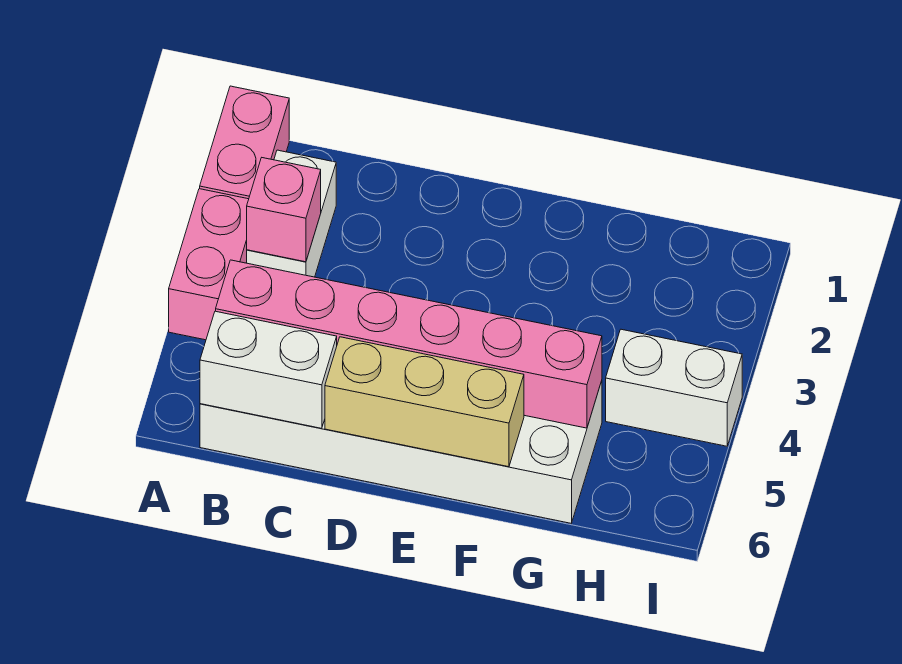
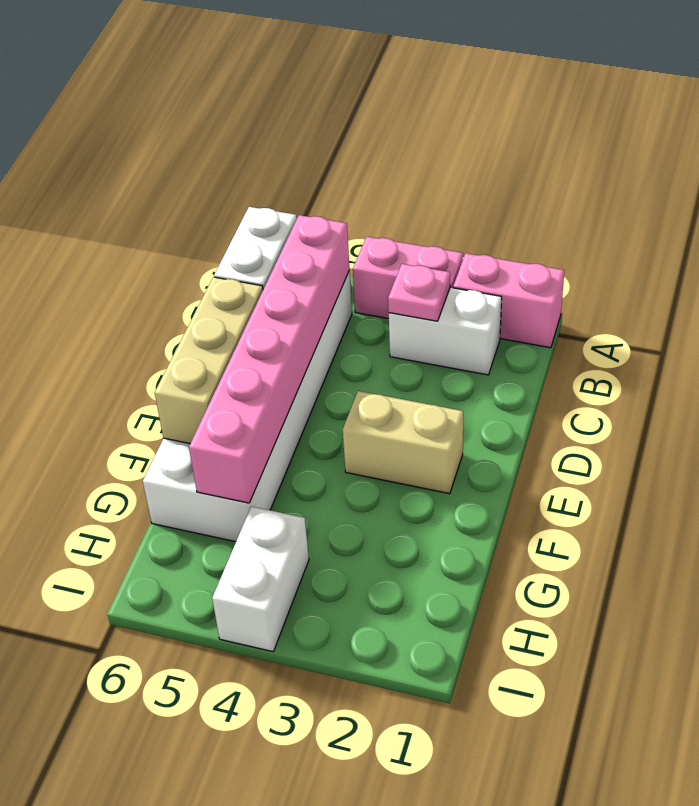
pink 1x1 brick [247,158,321,262] -> pink 1x1 plate [388,264,450,321]
none -> tan 1x2 brick [343,391,463,494]

